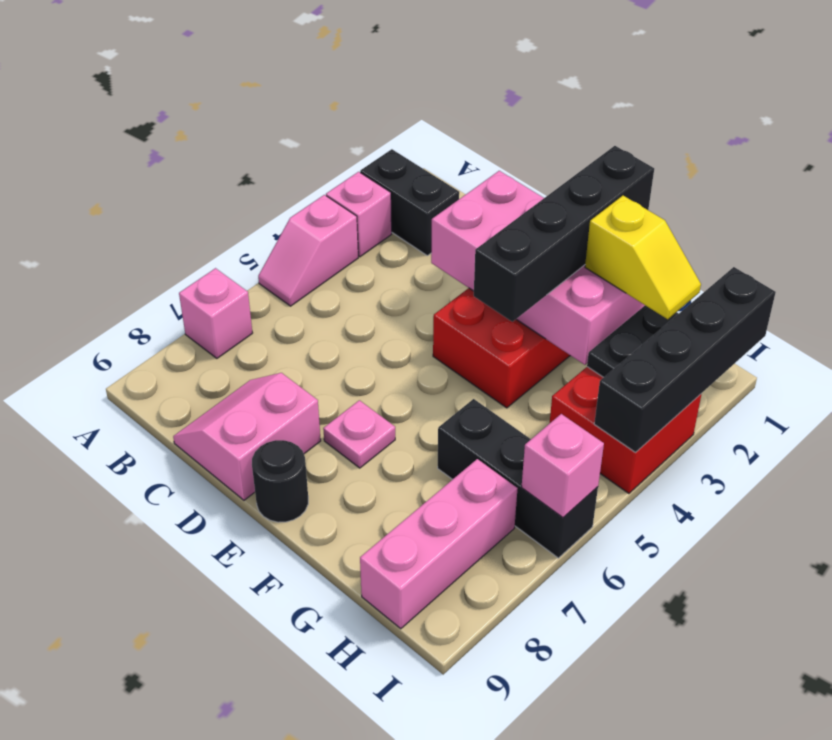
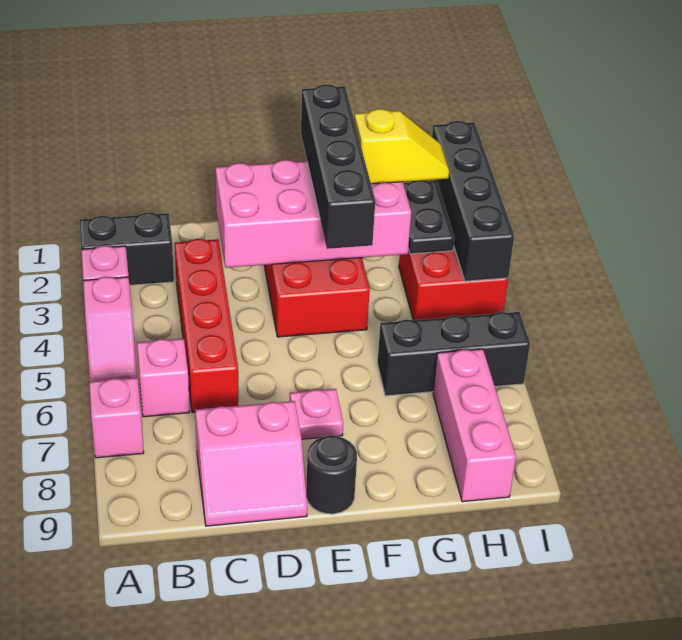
none -> red 1x4 brick [175,239,239,413]
pink 2x2 slope [173,373,321,500] -> pink 2x2 slope turned to [195,401,307,526]
pink 1x1 brick [521,414,604,517] -> pink 1x1 brick moved to [137,339,190,417]

